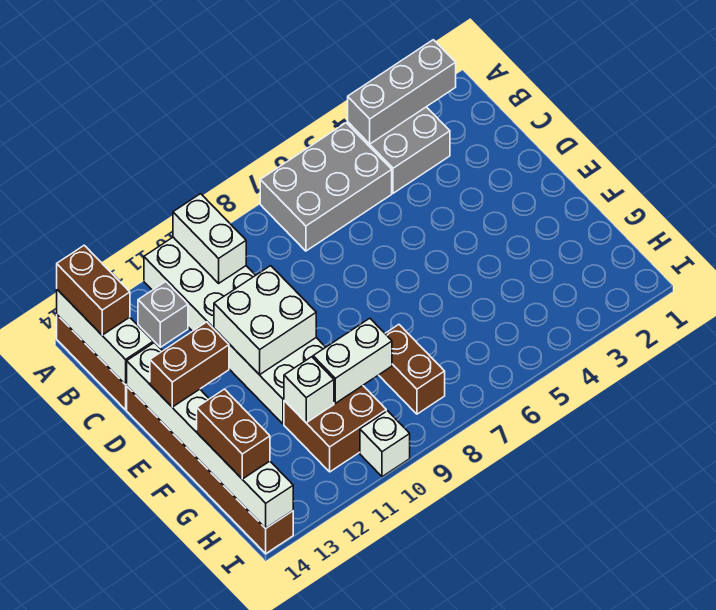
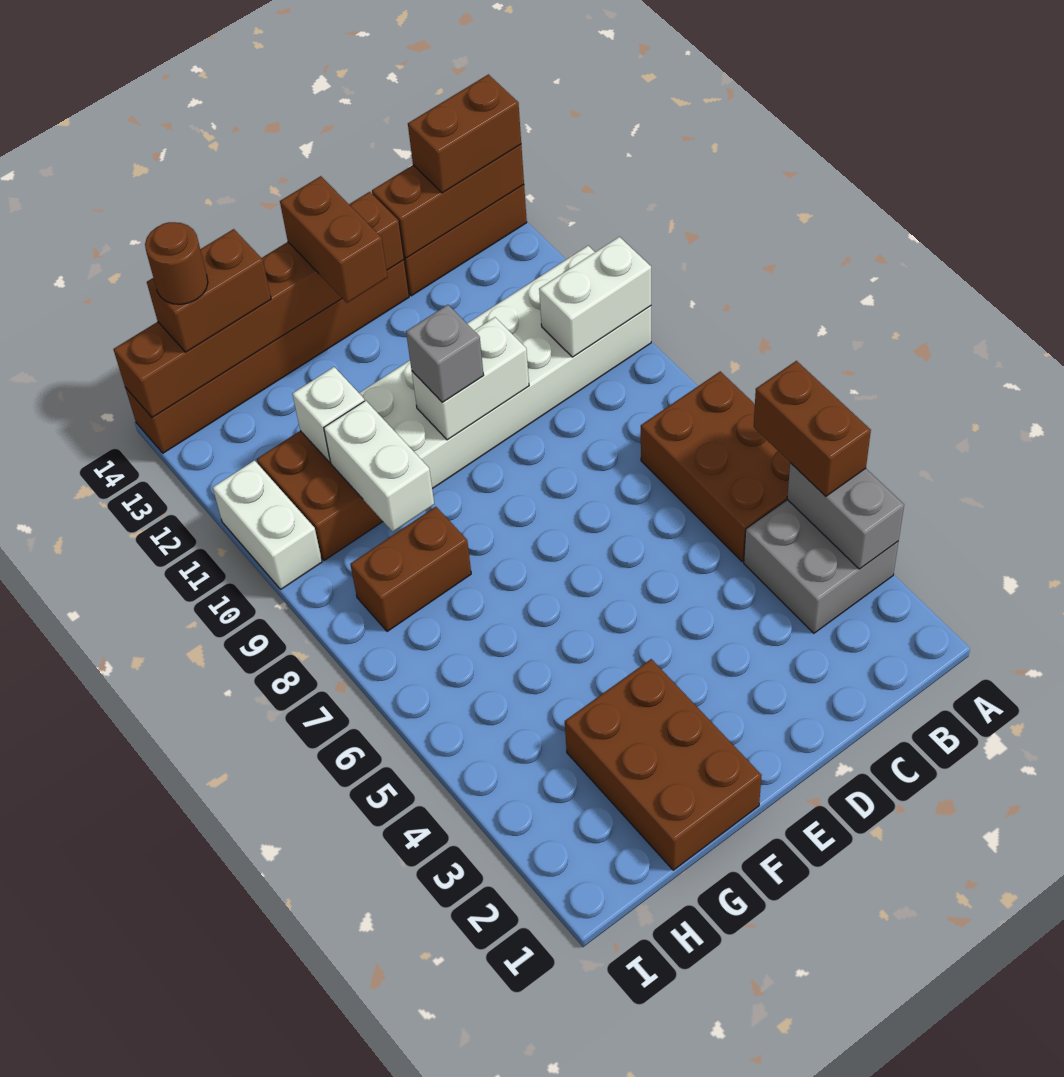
grey 1x3 brick [348,40,456,144] -> grey 1x2 brick [787,463,904,569]
none -> brown 1x2 brick [754,361,871,496]
grey 2x3 brick [260,123,392,251] -> brown 2x3 brick [641,371,790,562]
white 1x3 brick [57,290,153,385] -> brown 1x3 brick [372,144,524,258]
grey 1x1 brick [138,282,188,347] -> grey 1x1 brick moved to [406,305,484,403]
white 2x2 brick [214,266,316,375] -> white 1x2 brick [412,317,529,440]
white 1x6 brick [127,343,293,528] -> brown 1x6 brick [113,192,404,417]
none -> brown 2x3 brick [565,659,762,870]
none -> brown 1x1 round brick [145,222,208,304]
white 1x1 brick [360,411,410,477] -> white 1x2 brick [213,460,322,589]

